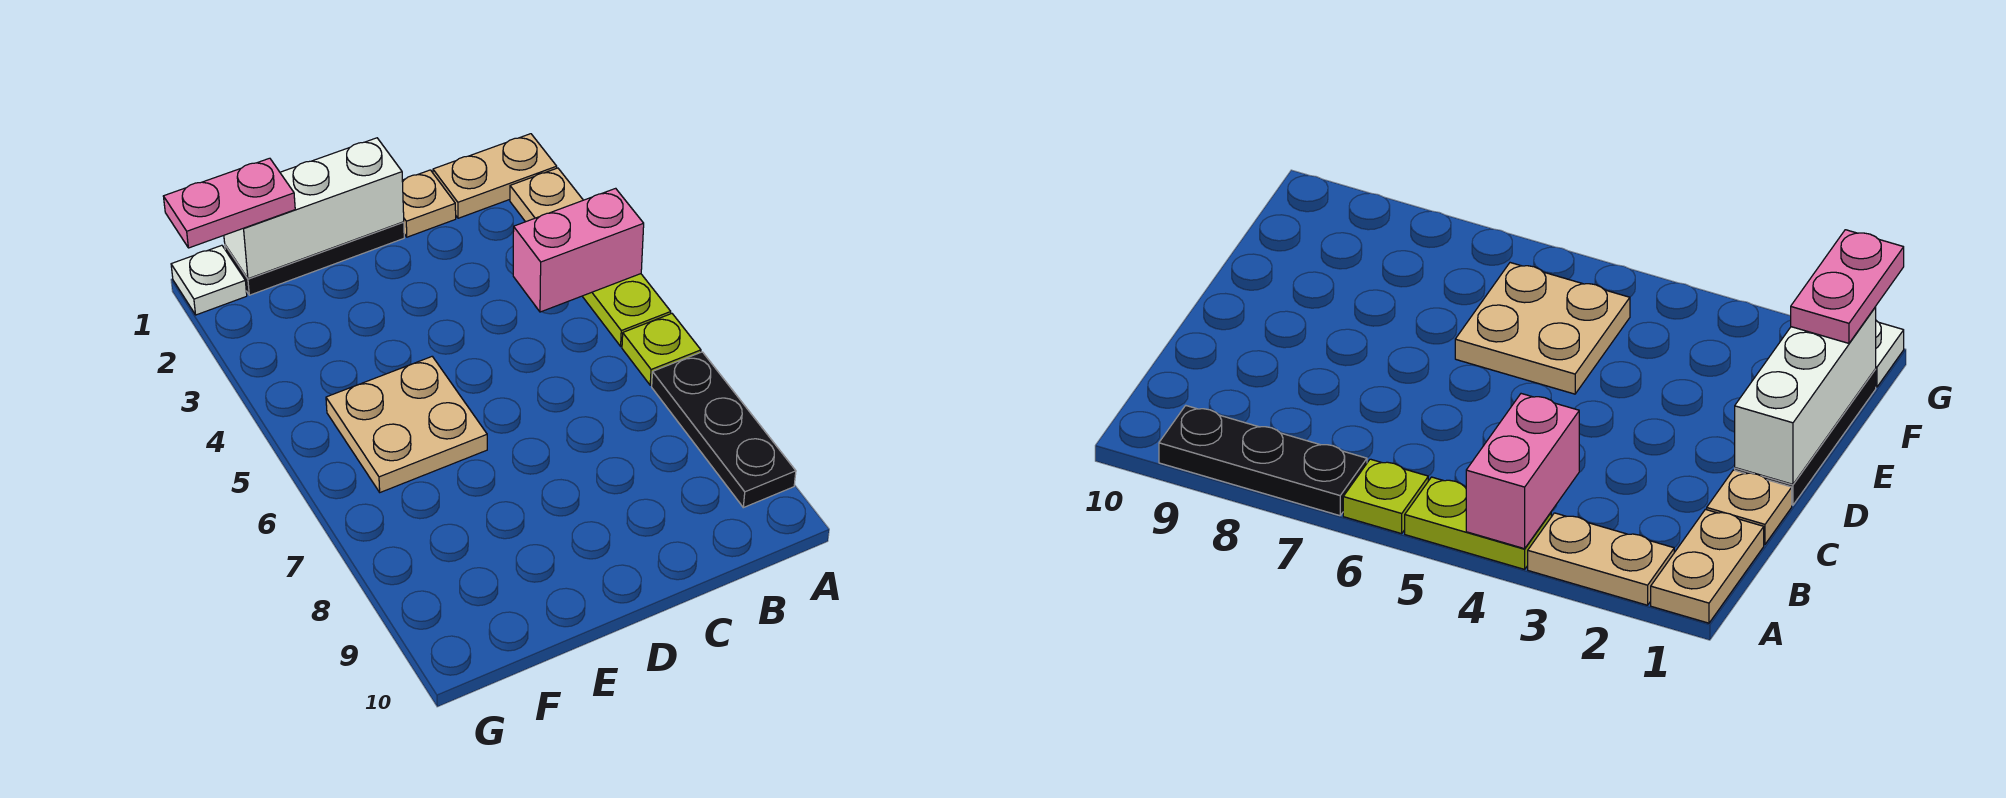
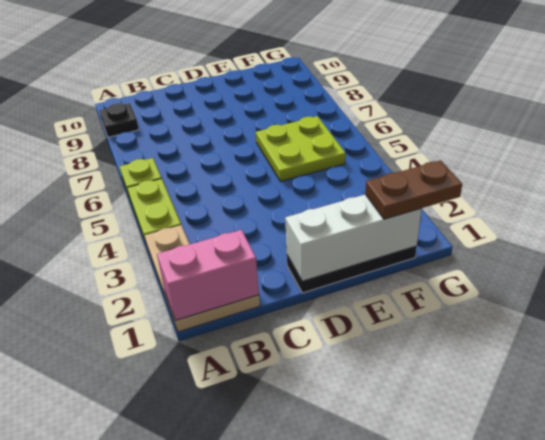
pink 1x2 brick [513,188,644,312] -> pink 1x2 brick moved to [157,230,259,321]
black 1x3 plate [652,352,796,508] -> black 1x1 plate [99,103,139,137]
tan 1x1 plate [402,170,456,237] -> none
tan 2x2 plate [326,357,487,492] -> lime 2x2 plate [256,116,346,182]
pink 1x2 plate [163,158,295,248] -> brown 1x2 plate [365,160,462,219]
white 1x1 plate [171,245,247,315] -> none

